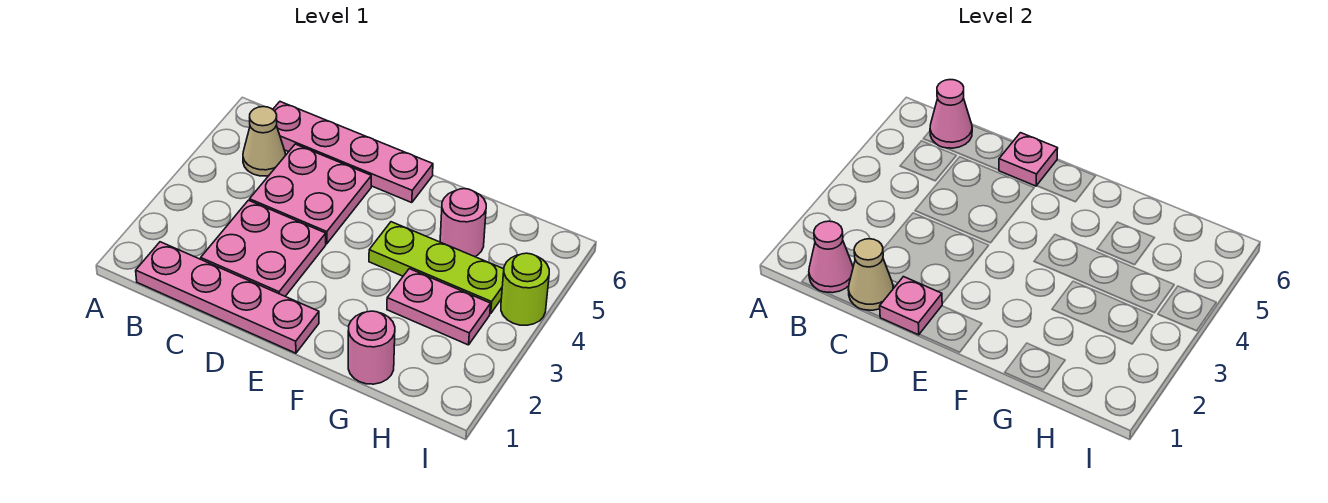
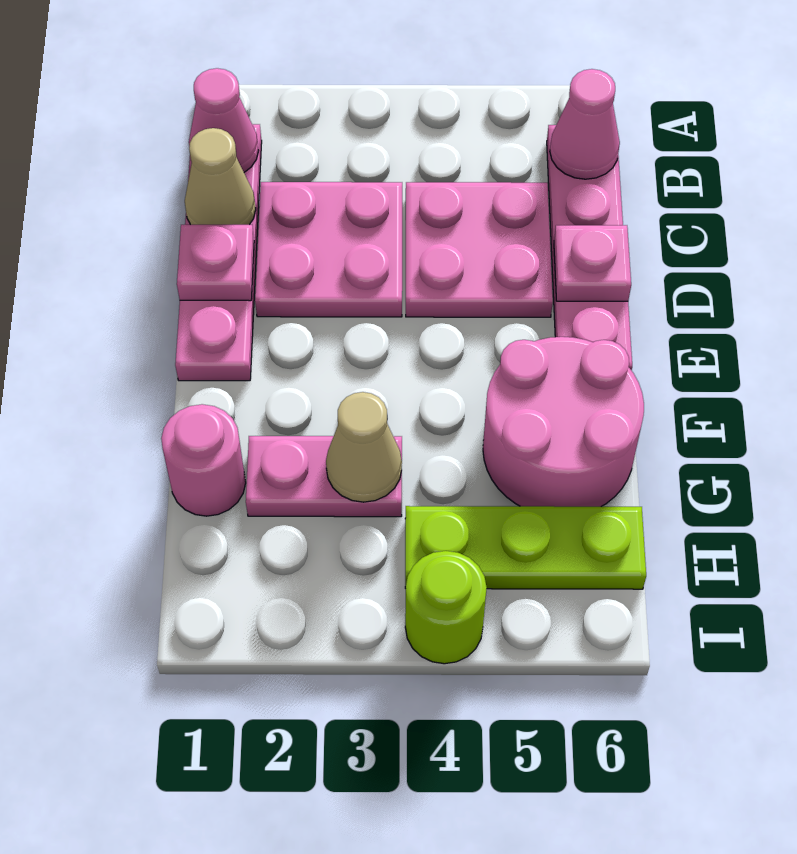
tan 1x1 cone [243,107,285,176] -> tan 1x1 cone moved to [326,392,402,502]
lime 1x3 plate [369,222,504,314] -> lime 1x3 plate turned to [405,506,646,589]
pink 1x2 plate [387,269,491,345] -> pink 1x2 plate turned to [246,436,402,517]
pink 1x1 round brick [440,189,486,257] -> pink 2x2 round brick [483,337,644,507]

